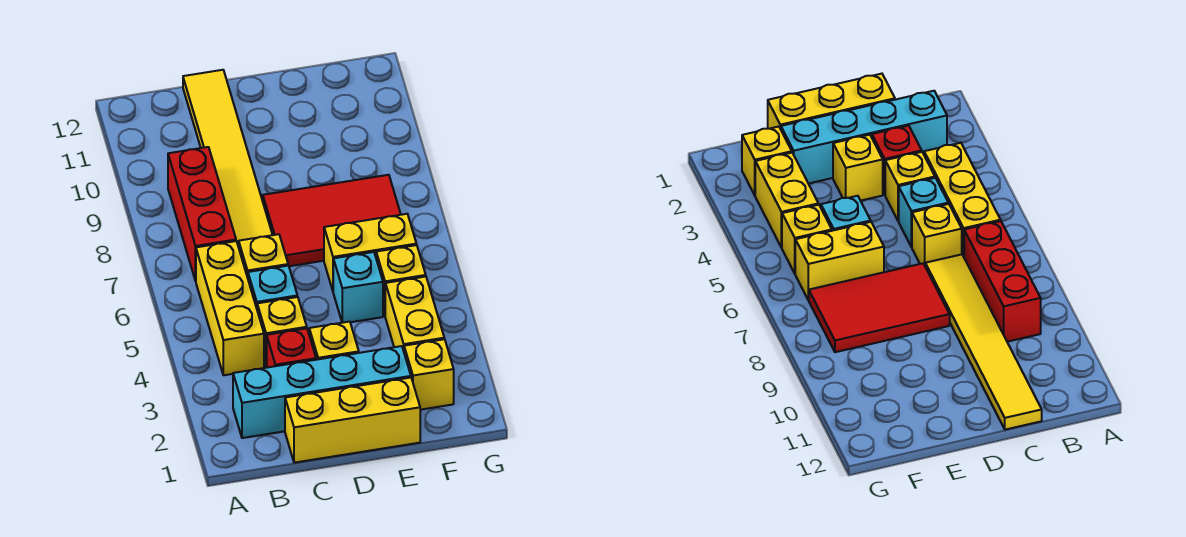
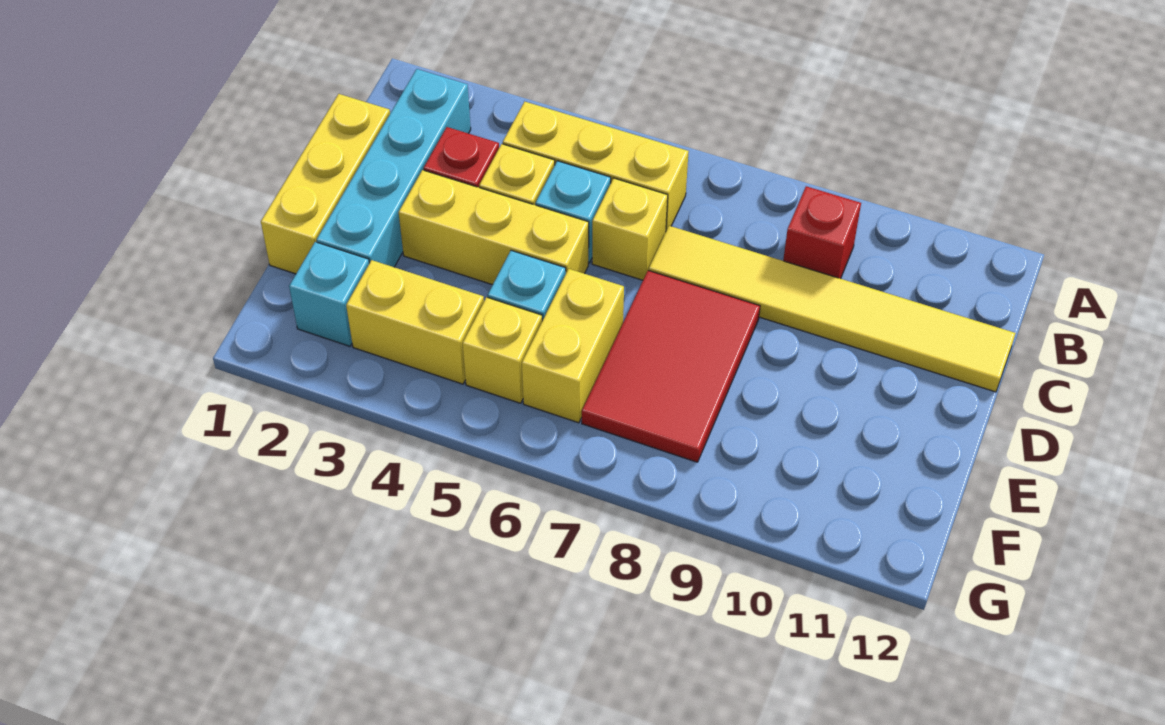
red 1x3 brick [168,147,236,281] -> red 1x1 brick [783,186,861,279]
yellow 1x1 brick [309,322,359,360] -> yellow 1x3 brick [399,170,589,285]
yellow 1x1 brick [404,339,454,410] -> cyan 1x1 brick [289,242,369,346]

